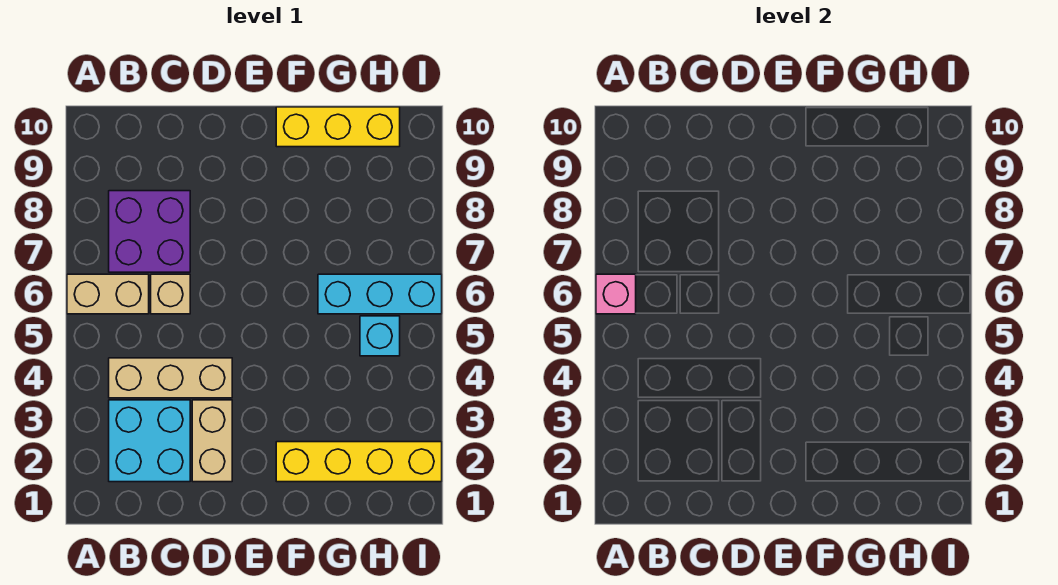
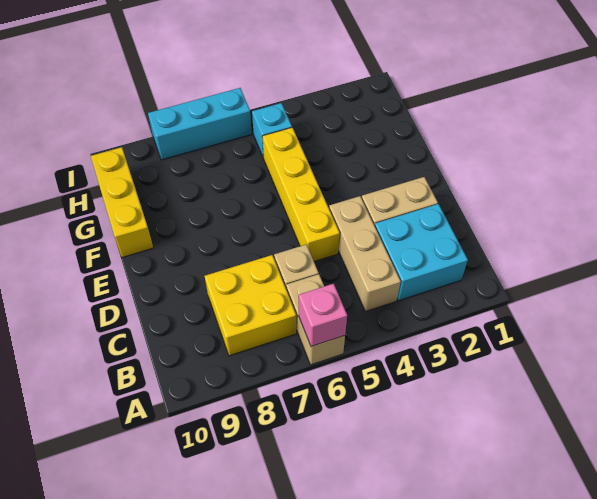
purple 2x2 brick [109,191,190,272] -> yellow 2x2 brick [205,255,296,356]
yellow 1x4 brick [276,442,442,482] -> yellow 1x4 brick moved to [262,128,340,261]
cyan 1x3 brick [318,274,442,314] -> cyan 1x3 brick turned to [148,88,252,160]

